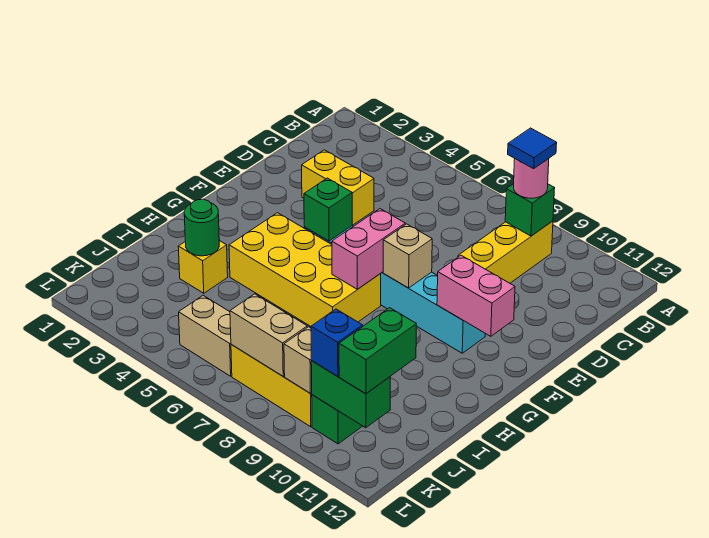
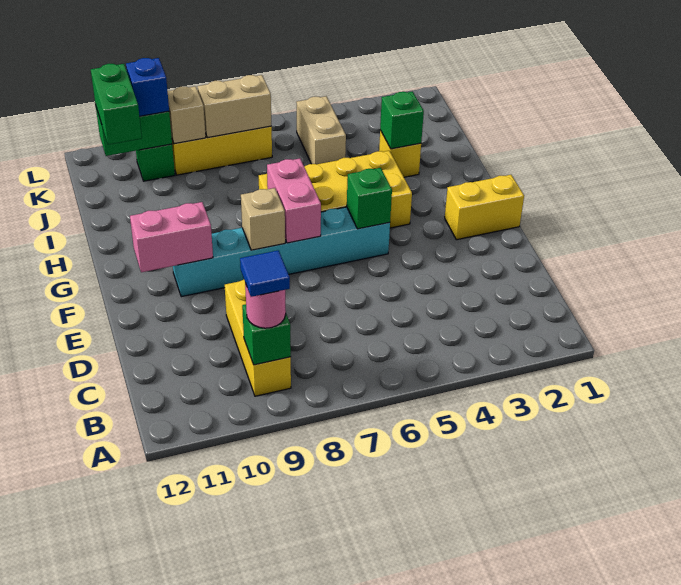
yellow 1x2 brick [302,150,374,225] -> yellow 1x2 brick moved to [445,175,524,240]
green 1x1 round brick [184,199,219,256] -> green 1x1 brick [380,92,424,149]
tan 1x2 brick [179,296,232,376] -> tan 1x2 brick turned to [296,96,346,164]

